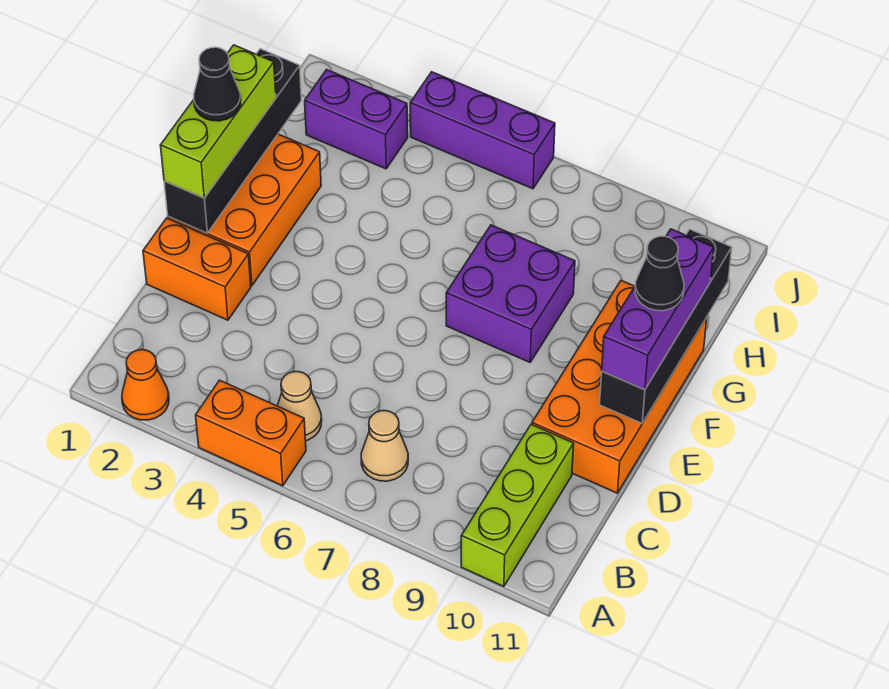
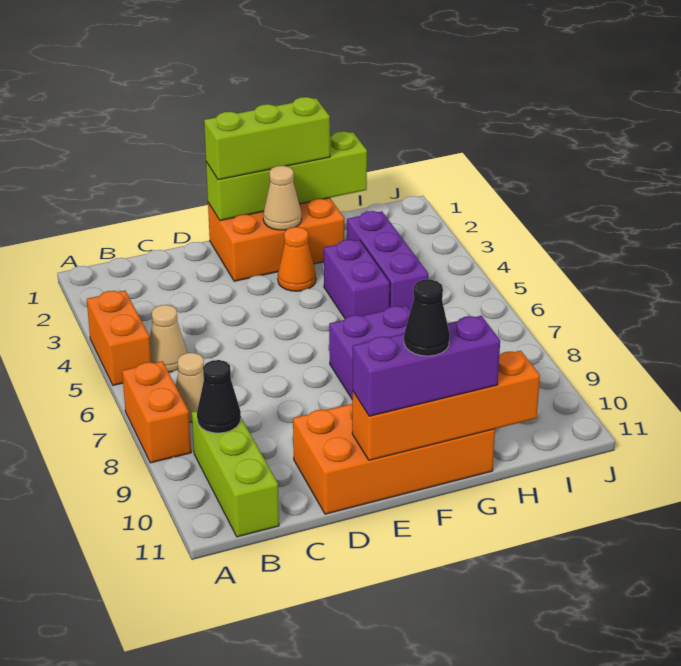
orange 1x1 cone [122,350,169,420] -> orange 1x1 cone moved to [278,227,316,291]
lime 1x3 brick [461,424,574,587] -> lime 1x3 brick turned to [192,411,279,537]
orange 1x2 brick [143,218,251,320] -> orange 1x2 brick moved to [122,361,191,463]
black 1x4 brick [164,49,301,233] -> lime 1x4 brick [206,131,367,221]
black 1x4 brick [600,229,732,423] -> orange 1x4 brick [352,351,540,460]
black 1x1 cone [194,47,241,121] -> black 1x1 cone moved to [197,360,241,433]
none -> tan 1x1 cone [263,166,301,230]
purple 1x2 brick [305,70,408,169] -> purple 1x2 brick moved to [324,240,390,318]
purple 1x3 brick [410,72,555,189] -> purple 1x3 brick moved to [347,211,428,311]

